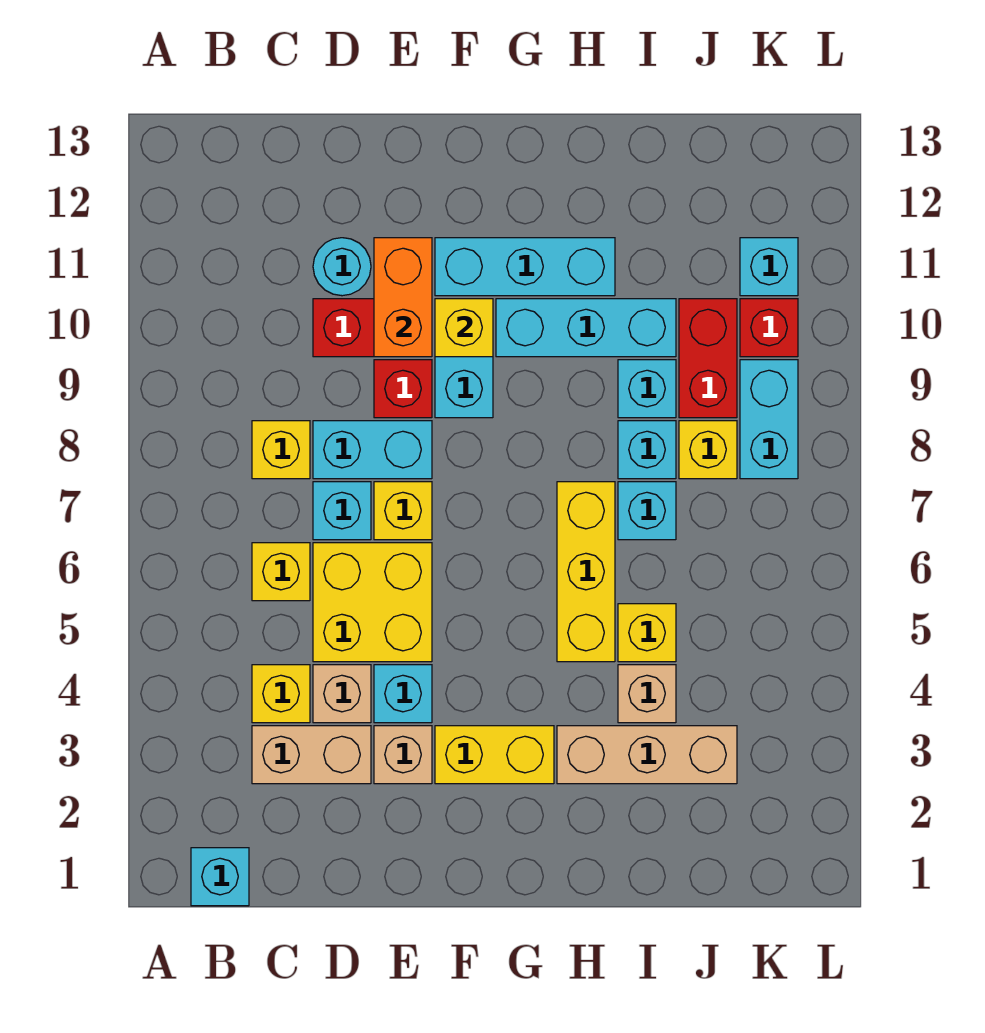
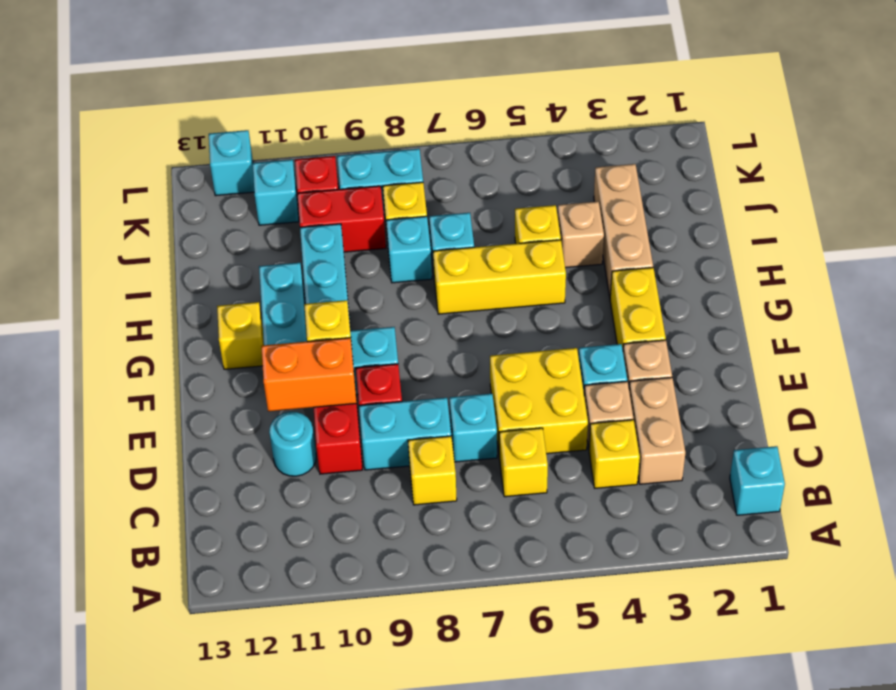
cyan 1x2 brick [313,421,432,479] -> cyan 1x2 brick turned to [359,398,451,470]
yellow 1x1 brick [374,482,432,540] -> yellow 1x1 brick moved to [217,302,264,369]
cyan 1x1 brick [618,360,676,418] -> cyan 1x1 brick moved to [209,130,254,196]

